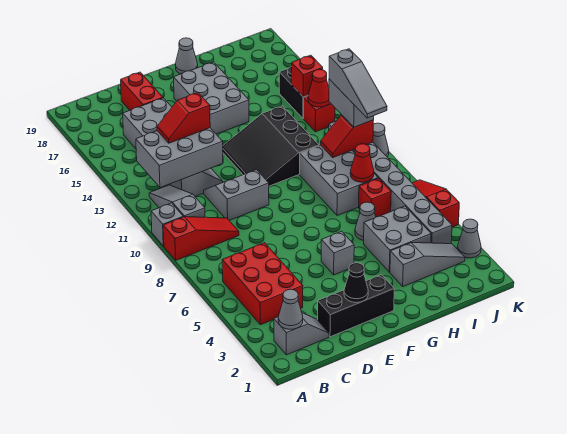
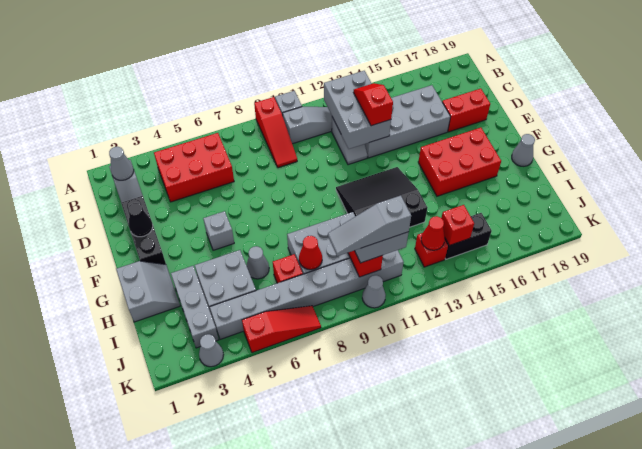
grey 2x2 slope [204,170,269,220] -> grey 2x2 slope moved to [116,261,180,322]
grey 2x3 brick [174,62,249,134] -> red 2x3 brick [418,128,501,196]
grey 1x3 slope [390,243,465,286] -> grey 1x3 brick [171,266,219,348]

